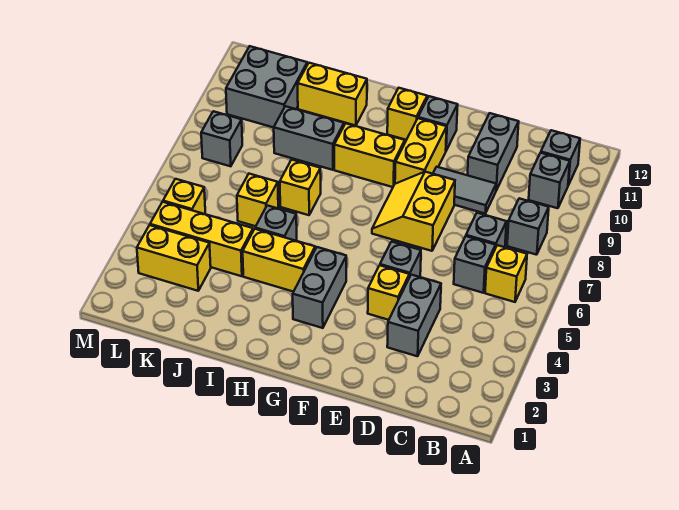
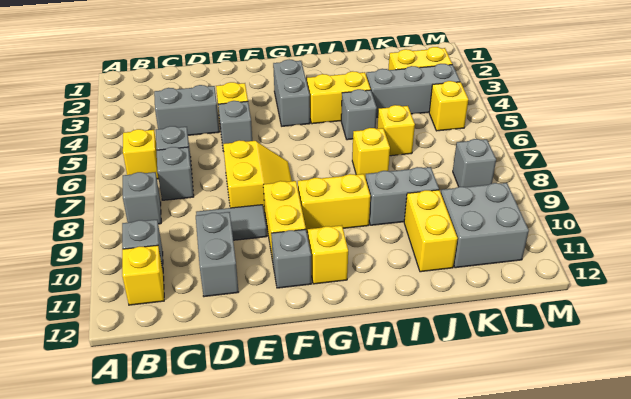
grey 1x1 brick [541,130,580,185] -> yellow 1x1 brick [122,245,164,305]
grey 1x2 brick [387,275,441,356] -> grey 1x2 brick turned to [154,85,219,135]
yellow 1x2 brick [298,63,367,126] -> yellow 1x2 brick turned to [404,190,458,272]
yellow 1x3 brick [150,202,253,276] -> grey 1x3 brick [366,64,460,117]

